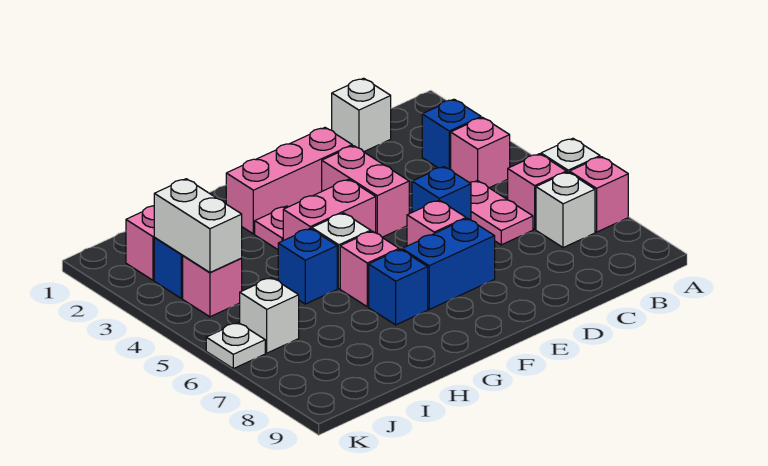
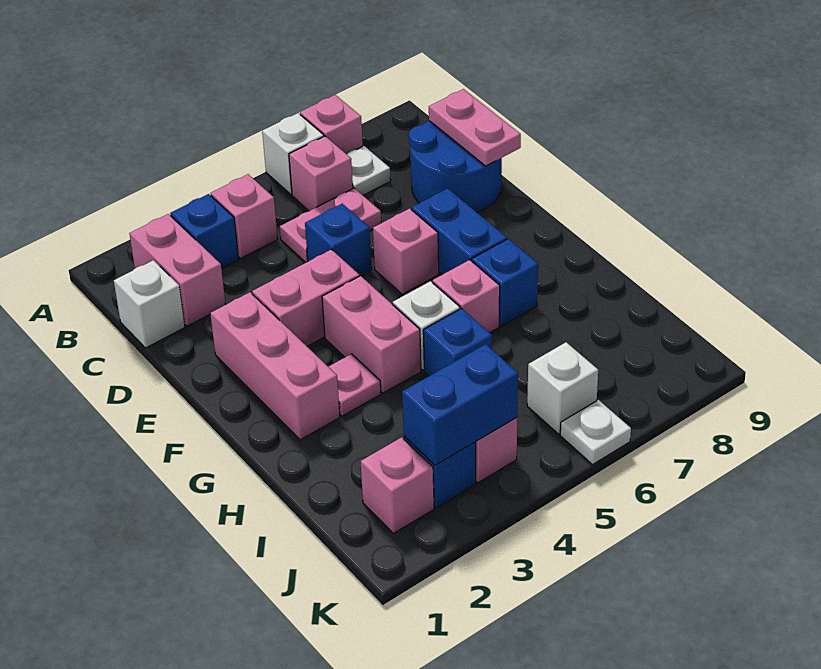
none -> pink 1x2 brick [129,214,226,326]
white 1x1 brick [536,172,595,248] -> white 1x1 plate [347,146,391,195]
none -> blue 2x2 round brick [409,121,502,212]
none -> pink 1x2 plate [429,89,521,166]
white 1x2 brick [154,179,242,272] -> blue 1x2 brick [402,344,518,465]

